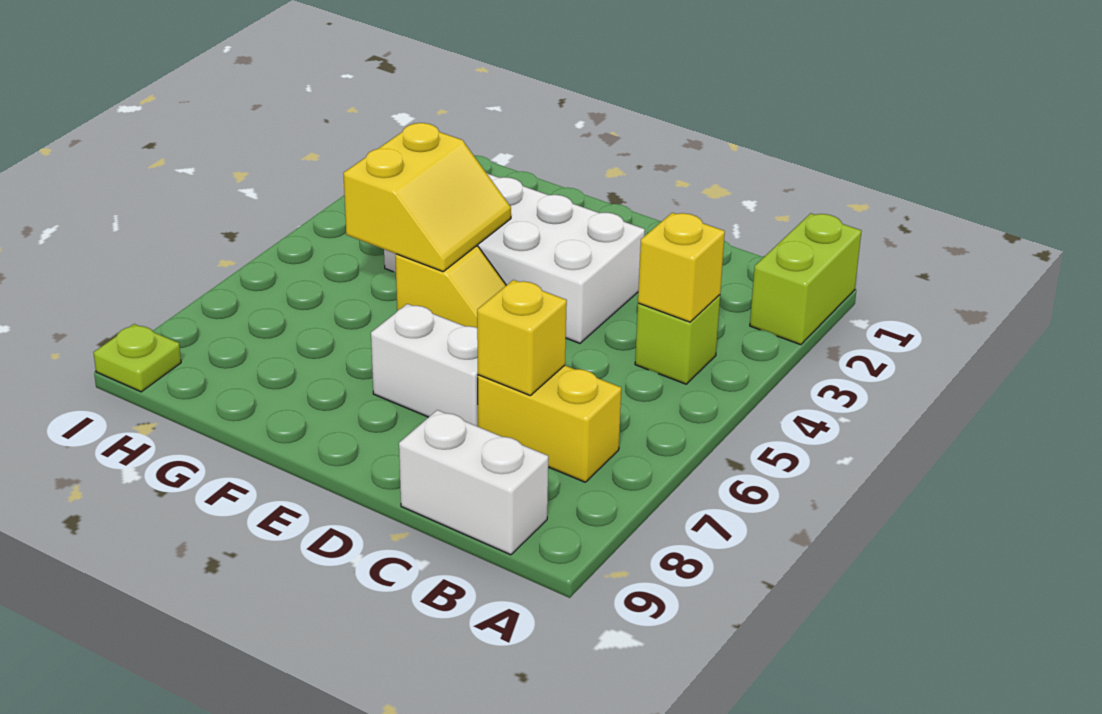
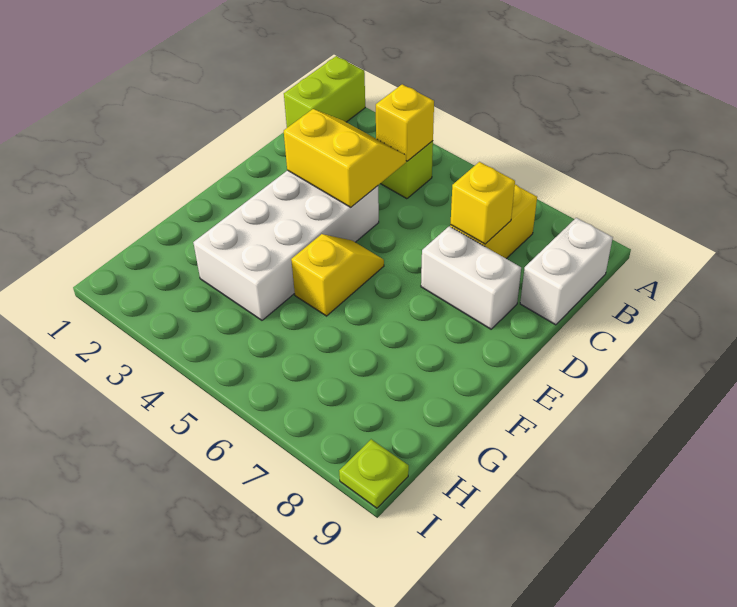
lime 1x2 brick [750,213,861,345] -> lime 1x2 brick turned to [284,56,365,128]
white 1x2 brick [371,304,478,427] -> white 1x2 brick turned to [421,226,521,329]
yellow 2x2 slope [343,123,511,272] -> yellow 2x2 slope moved to [284,109,406,207]

